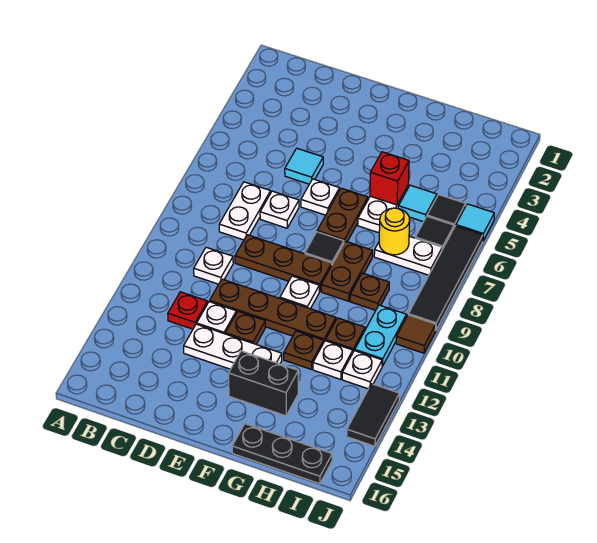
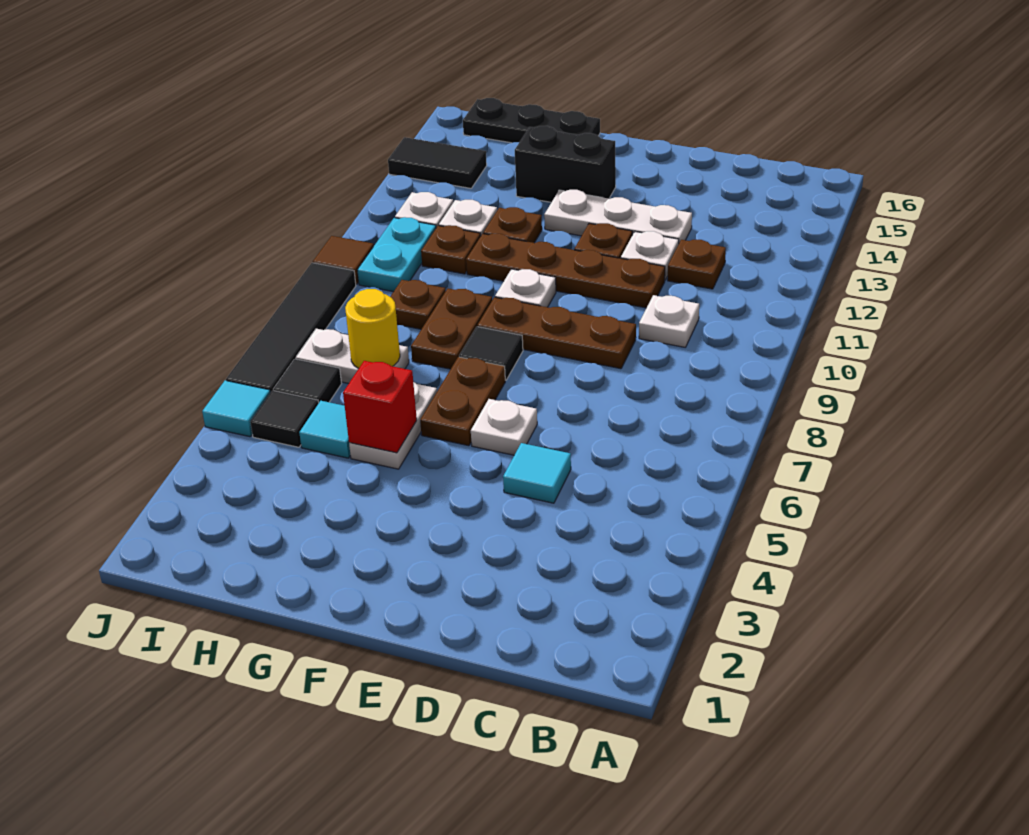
white 1x2 plate [219,182,271,240] -> none
red 1x1 plate [168,292,208,329] -> brown 1x1 plate [668,240,726,289]
white 1x1 plate [260,191,299,228] -> none
black 1x2 tile [347,384,399,446] -> black 1x2 tile turned to [388,137,487,188]

